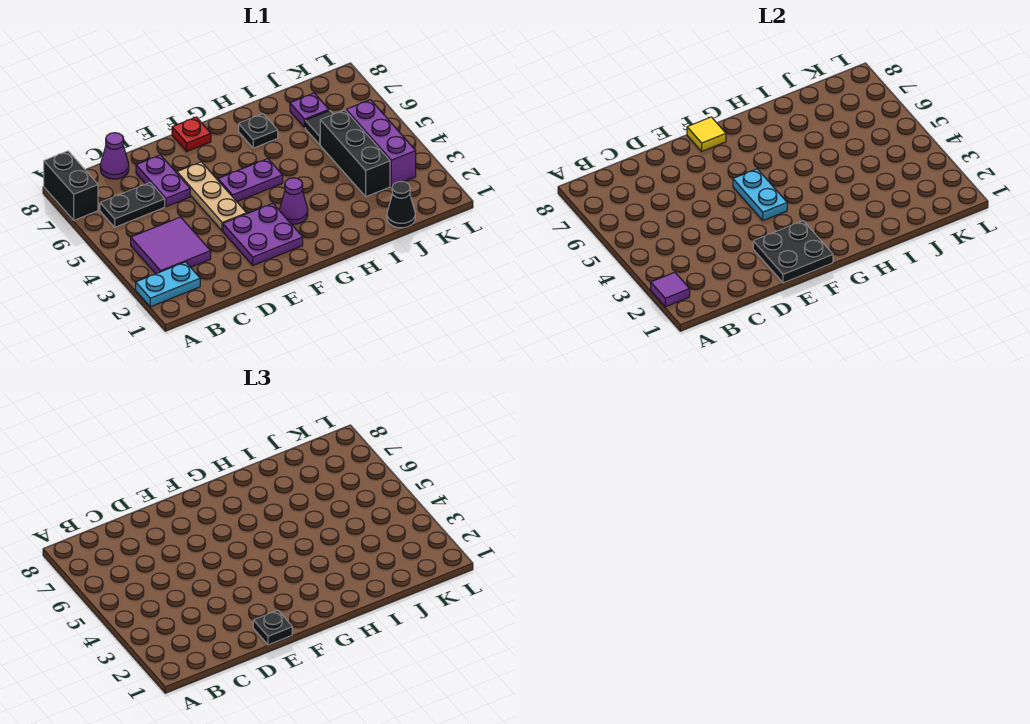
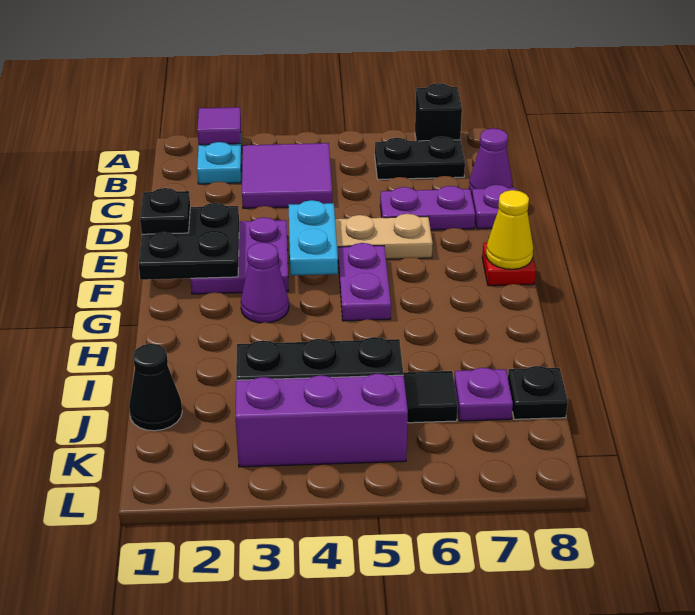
black 1x2 brick [44,151,98,220] -> black 1x1 brick [415,83,462,141]
black 1x2 plate [100,183,165,227] -> black 1x2 plate turned to [375,137,465,179]
none -> purple 1x1 plate [472,185,517,229]
cyan 1x2 plate [733,169,787,221] -> cyan 1x2 plate turned to [289,200,338,276]
yellow 1x1 tile [687,117,726,151] -> yellow 1x1 cone [486,190,533,269]
black 1x1 plate [239,114,278,148] -> black 1x1 plate moved to [508,366,568,419]

